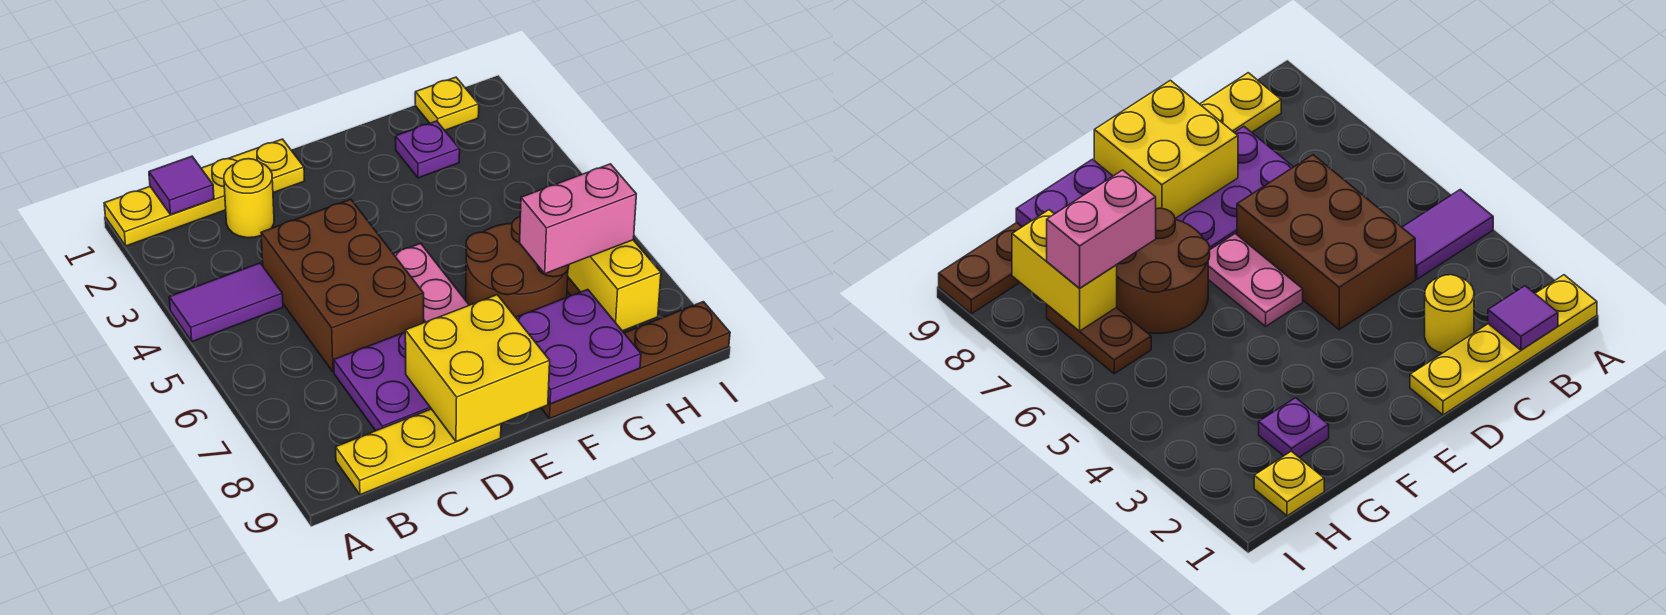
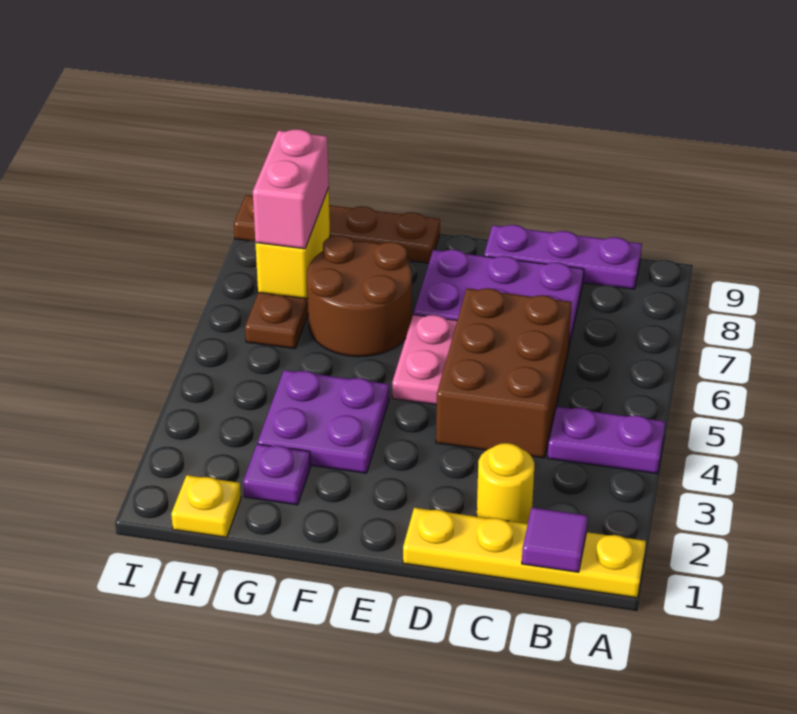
purple 1x2 tile [169,263,283,342] -> purple 1x2 plate [548,407,665,474]
yellow 1x3 plate [336,409,501,495] -> purple 1x3 plate [484,225,642,289]
yellow 2x2 brick [405,295,550,441] -> none
purple 2x2 plate [516,289,641,404] -> purple 2x2 plate moved to [258,370,389,473]
pink 1x2 brick [520,164,636,274] -> pink 1x2 brick turned to [253,129,329,249]

